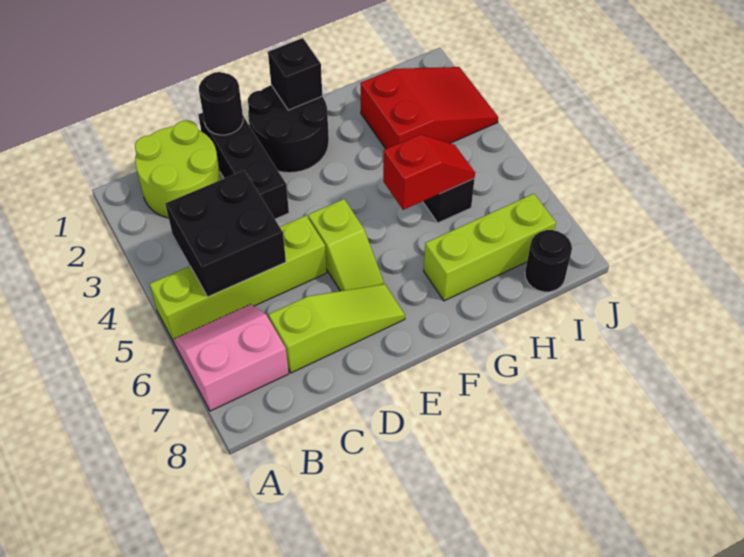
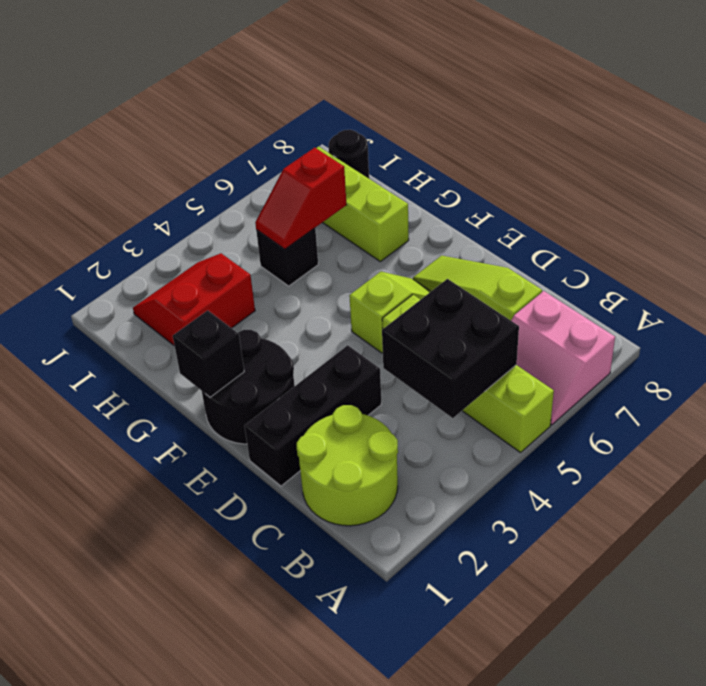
black 1x1 round brick [199,72,243,135] -> none
red 1x2 slope [383,134,475,210] -> red 1x2 slope turned to [255,148,346,249]
red 2x3 slope [360,67,498,149] -> red 2x2 slope [133,253,255,345]

